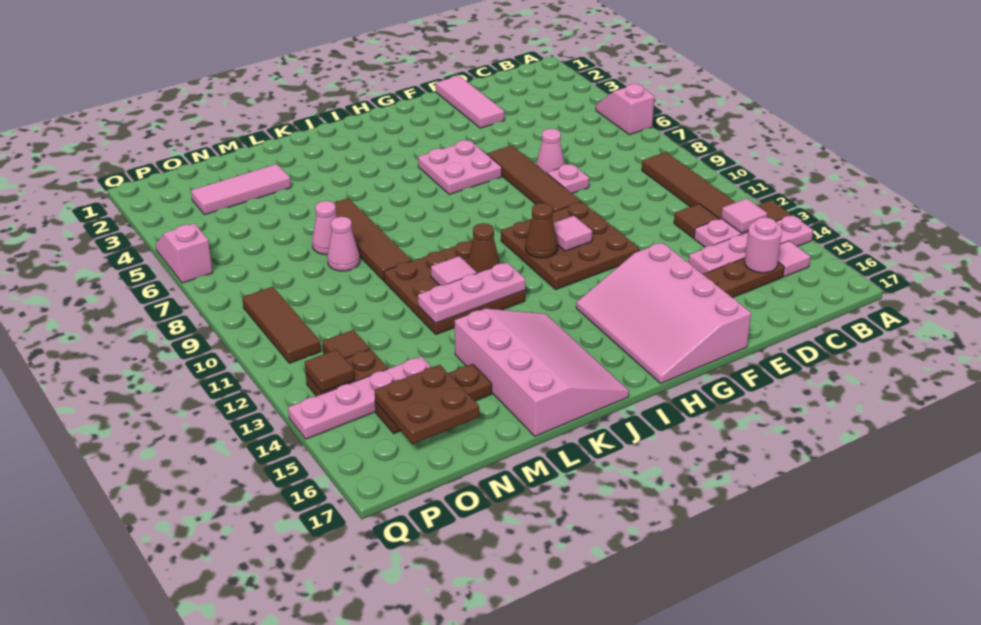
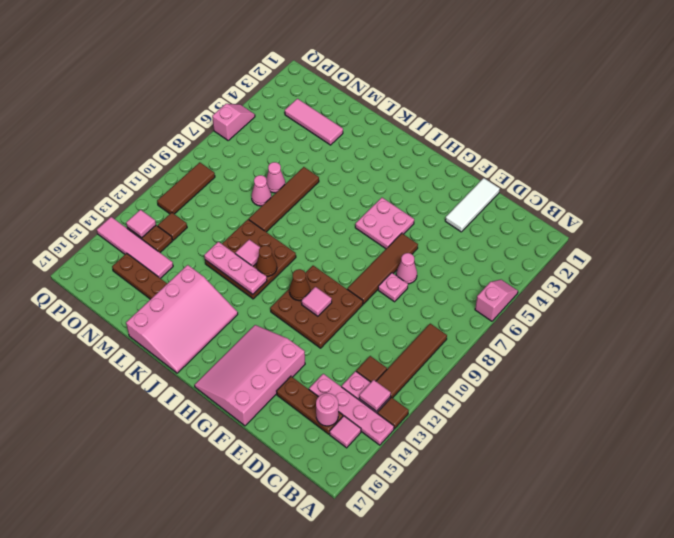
pink 1x3 tile [436,76,504,128] -> white 1x3 tile [445,178,500,232]
pink 1x4 plate [288,356,431,439] -> pink 1x4 tile [97,217,173,278]
brown 2x2 plate [374,365,479,444] -> none
brown 1x1 tile [305,350,354,392] -> pink 1x1 tile [126,210,156,238]

